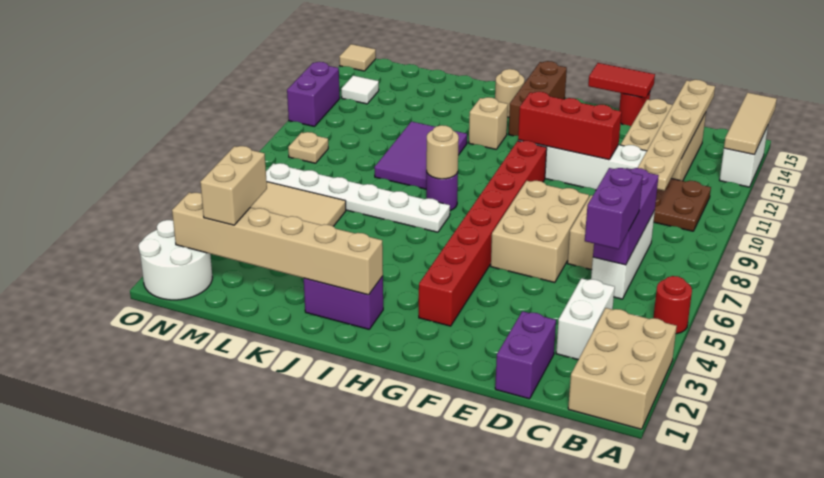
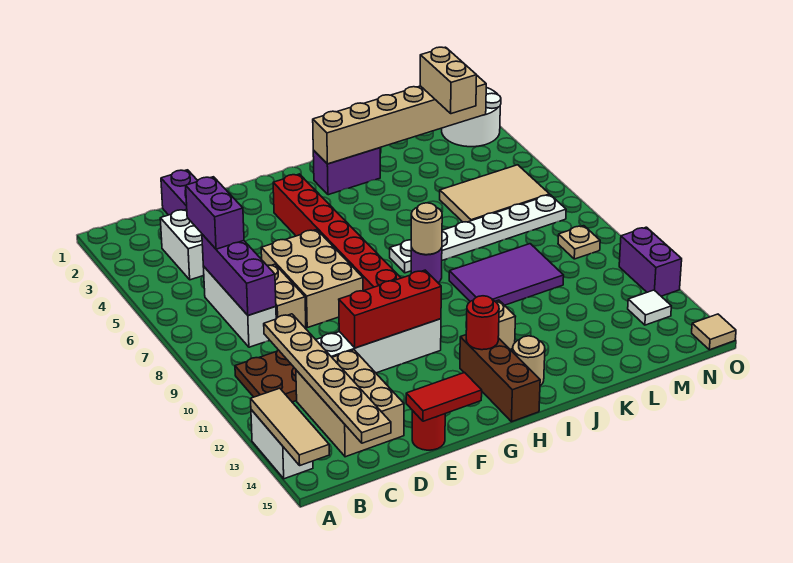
tan 2x3 brick [568,308,677,429] -> none
red 1x1 round brick [653,276,692,334] -> red 1x1 round brick moved to [466,296,499,350]
purple 2x3 tile [374,121,467,189] -> purple 2x3 tile turned to [449,244,564,305]

